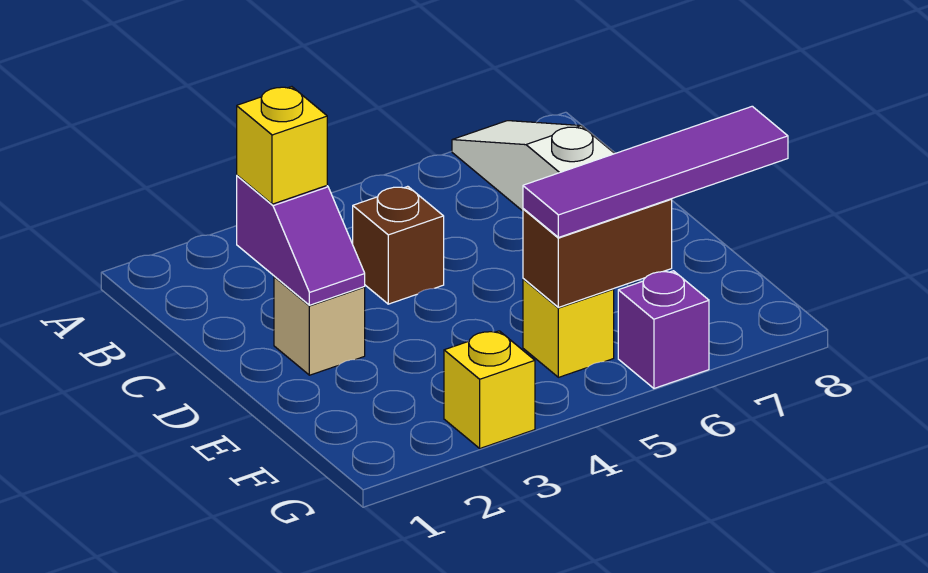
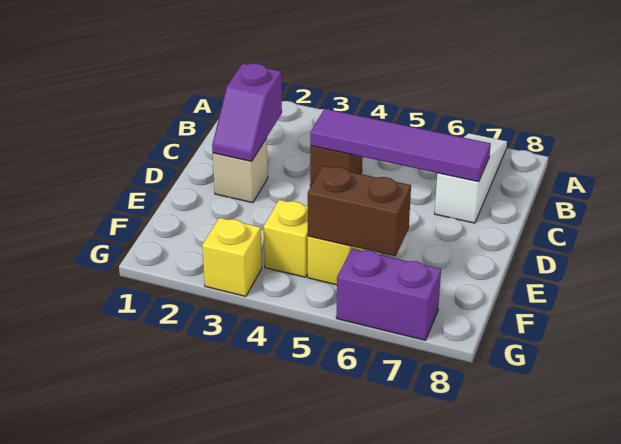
yellow 1x1 brick [237,87,327,204] -> yellow 1x1 brick moved to [264,200,308,277]
purple 1x4 tile [523,106,788,237] -> purple 1x4 tile moved to [310,109,491,182]
purple 1x1 brick [618,271,709,388] -> purple 1x2 brick [336,248,441,340]

